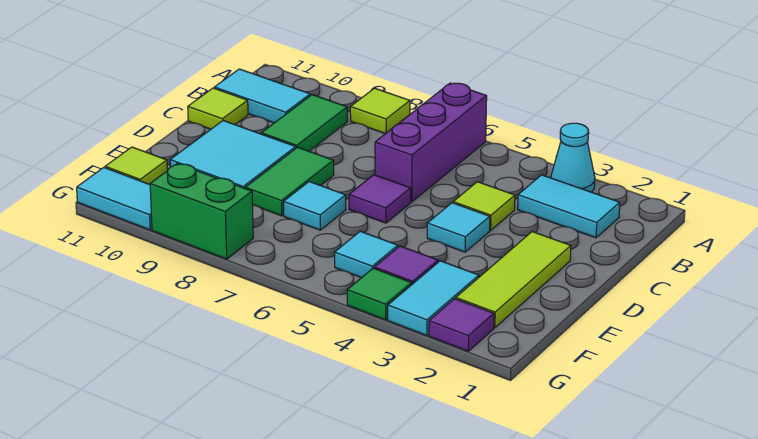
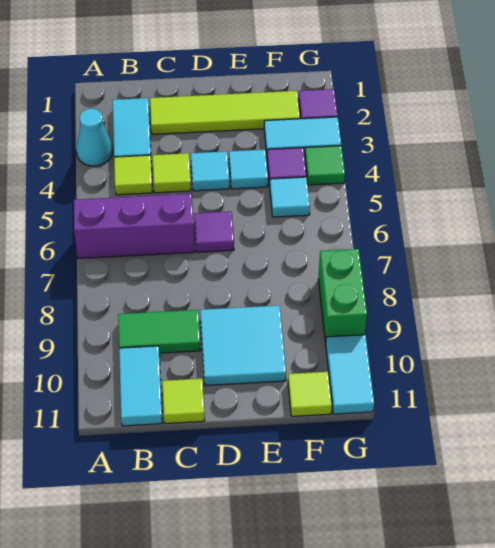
lime 1x1 tile [350,88,410,134] -> lime 1x1 tile moved to [114,155,153,195]
lime 1x3 tile [456,232,571,328] -> lime 1x4 tile [150,91,300,134]
green 1x2 tile [245,147,334,216] -> none
cyan 1x1 tile [283,182,346,230] -> cyan 1x1 tile moved to [229,150,268,189]

